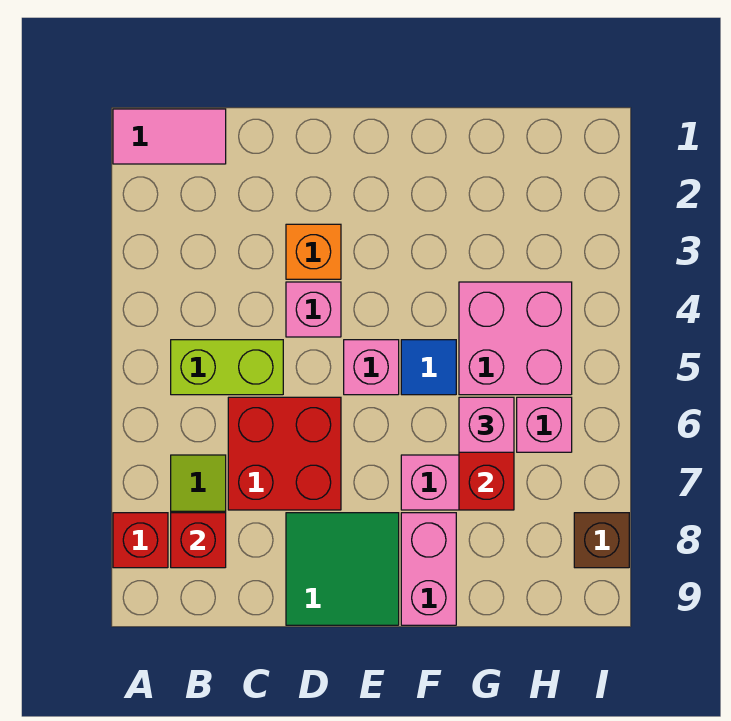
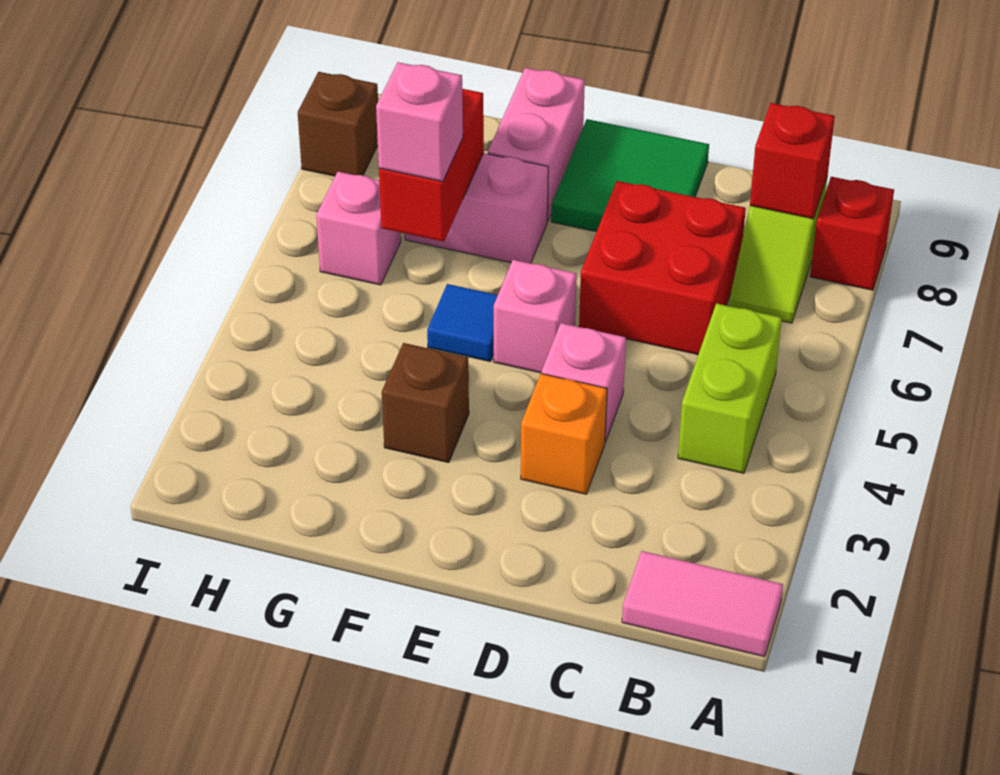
lime 1x2 brick [171,340,283,395] -> lime 1x2 brick turned to [678,303,782,473]
none -> brown 1x1 brick [382,343,469,463]
pink 2x2 brick [459,282,572,395] -> none

